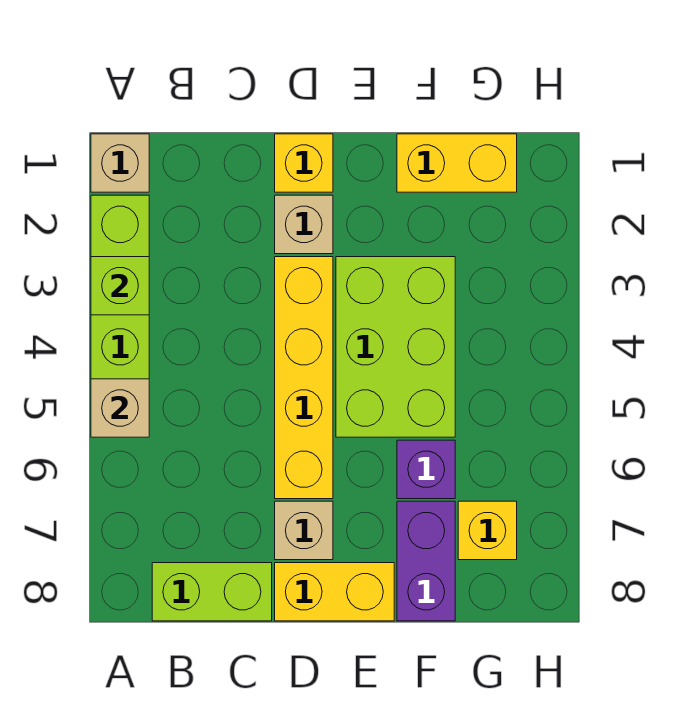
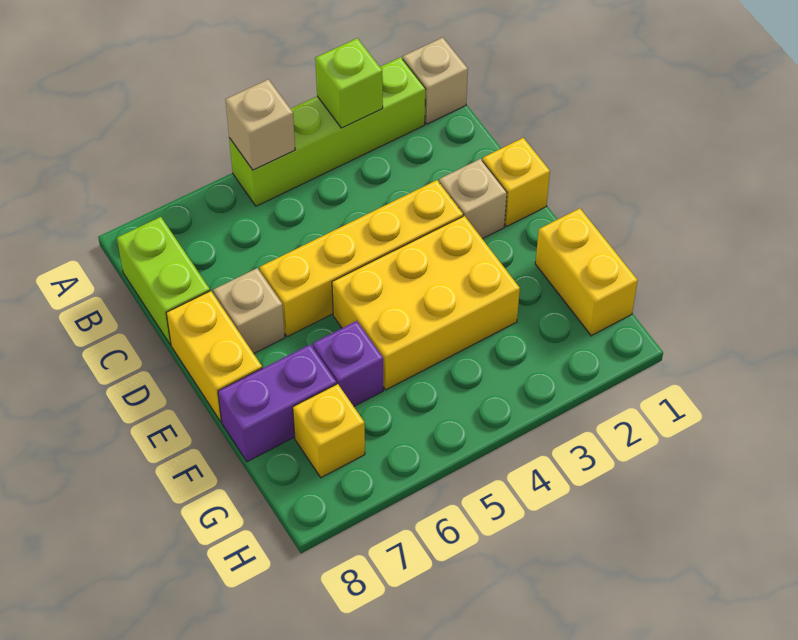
lime 2x3 brick [336,257,455,437] -> yellow 2x3 brick [332,216,520,390]

